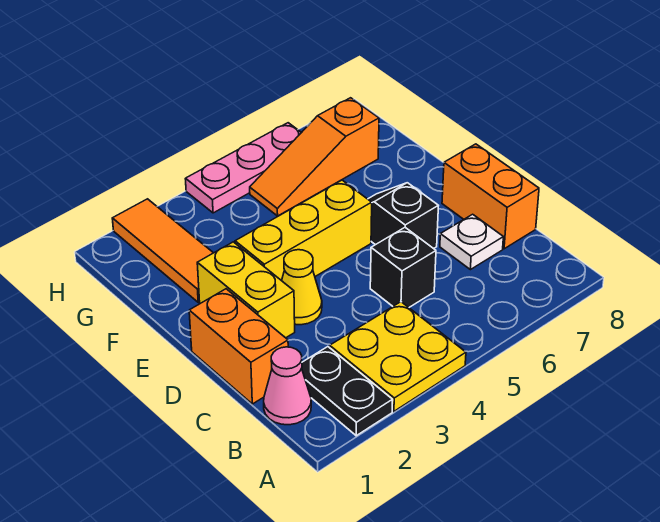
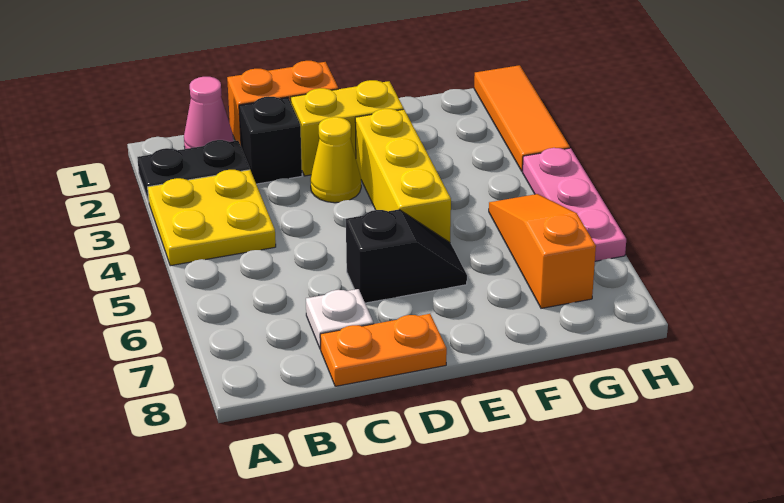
black 1x1 brick [370,228,436,307] -> black 1x1 brick moved to [239,96,302,184]
orange 1x2 brick [442,144,539,249] -> orange 1x2 plate [320,314,447,386]
orange 1x3 tile [112,199,213,302] -> orange 1x3 tile turned to [474,65,570,171]

